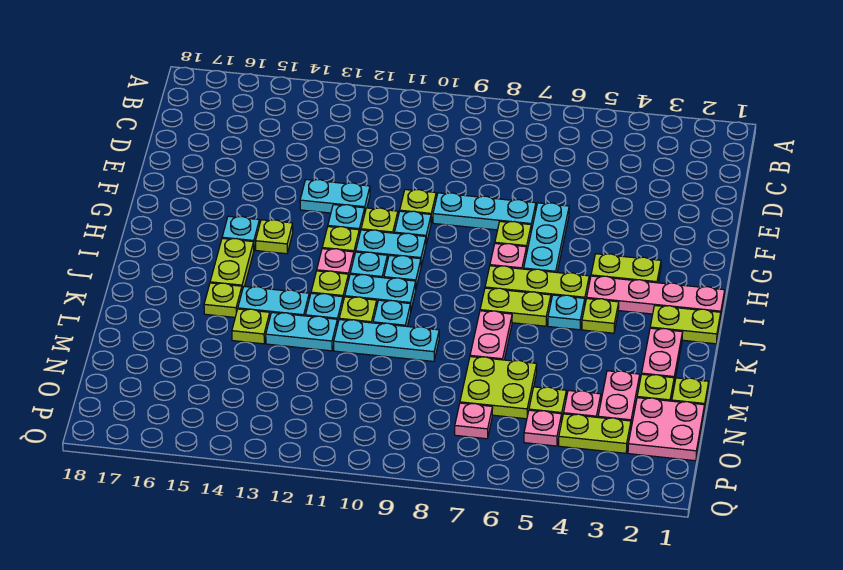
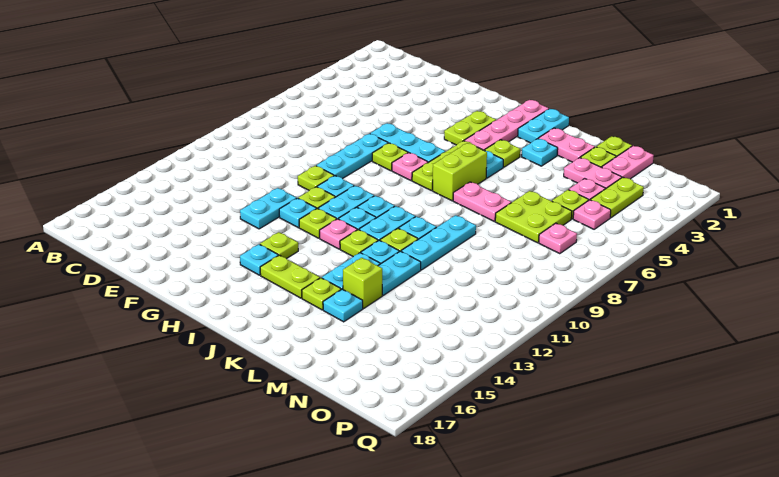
lime 1x2 plate [650,306,721,344] -> cyan 1x2 plate [518,109,569,143]
lime 1x2 plate [480,288,551,326] -> lime 1x2 brick [433,143,487,201]
none -> cyan 1x1 plate [522,139,558,166]
lime 1x1 plate [232,309,270,344] -> lime 1x1 brick [343,258,382,308]
none -> cyan 1x1 plate [323,289,363,322]
pink 2x2 plate [628,398,705,461] -> pink 1x2 plate [602,146,654,179]

